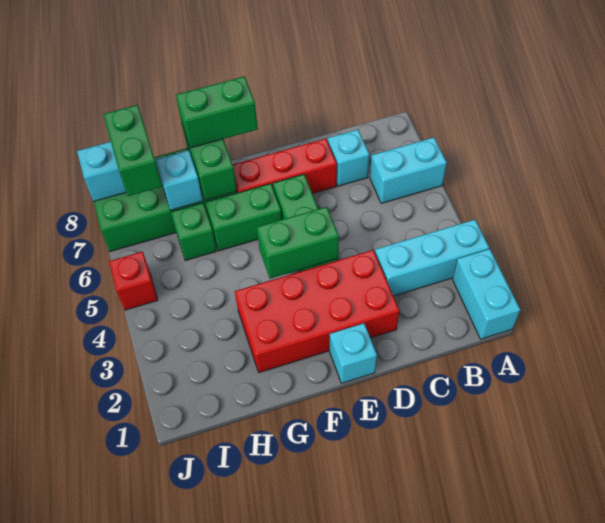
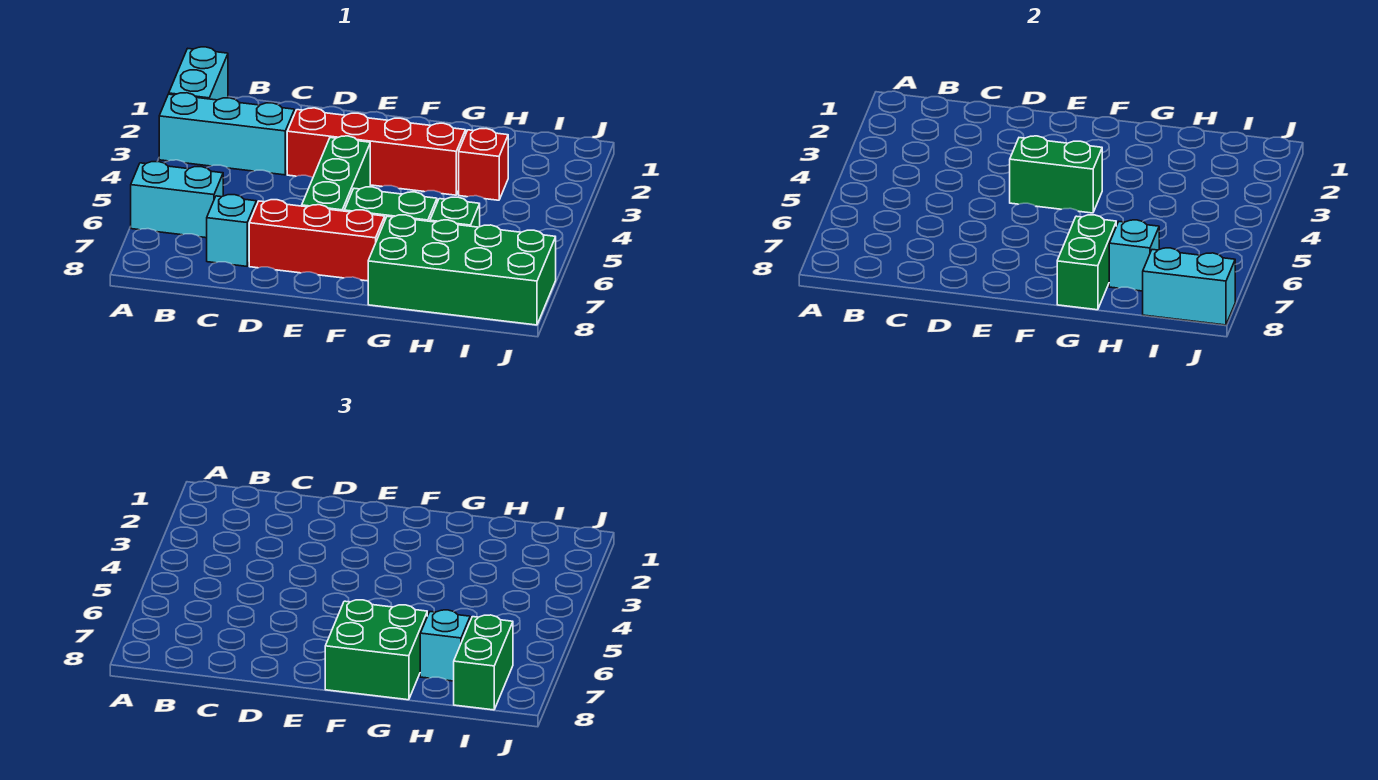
red 2x4 brick [235,250,399,373] -> red 1x4 brick [287,108,466,195]
cyan 1x1 brick [330,323,377,383] -> cyan 1x1 brick moved to [420,610,470,681]
green 1x2 brick [176,76,258,148] -> green 2x2 brick [325,600,427,700]
red 1x1 brick [109,252,158,310] -> red 1x1 brick moved to [459,129,508,200]

